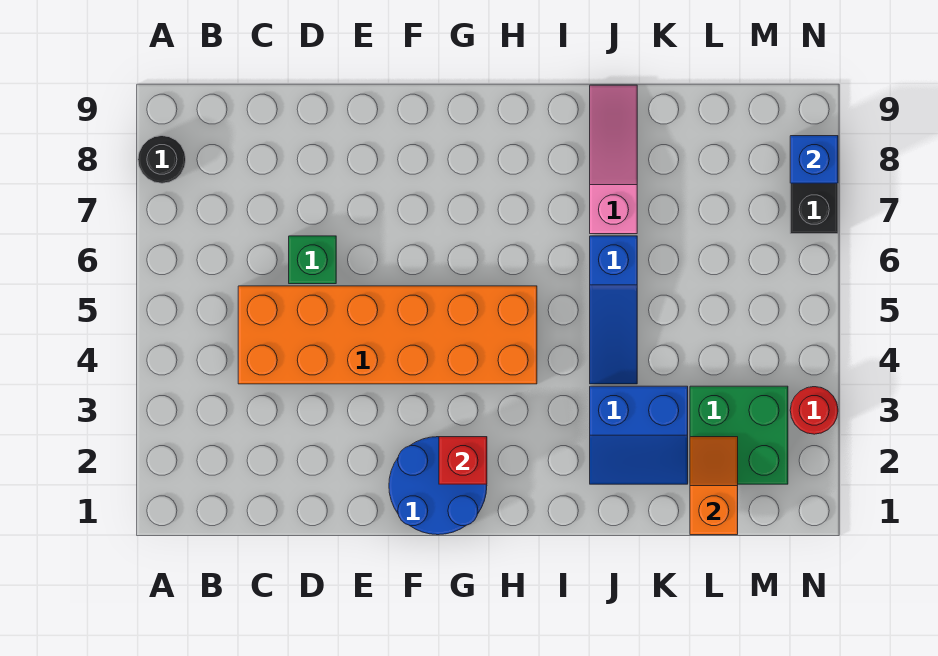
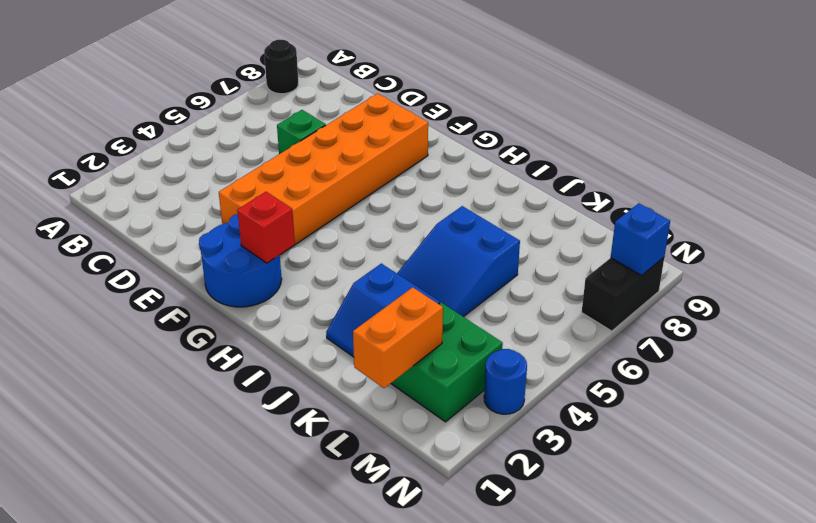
orange 2x6 brick [238,286,537,384] -> orange 2x6 brick turned to [219,93,428,251]
blue 1x3 slope [590,236,637,384] -> blue 2x3 slope [397,206,520,317]
pink 1x3 slope [590,85,637,234] -> none
orange 1x2 slope [690,437,738,535] -> orange 1x2 brick [353,287,443,388]
red 1x1 round brick [790,387,838,434] -> blue 1x1 round brick [484,349,527,414]

